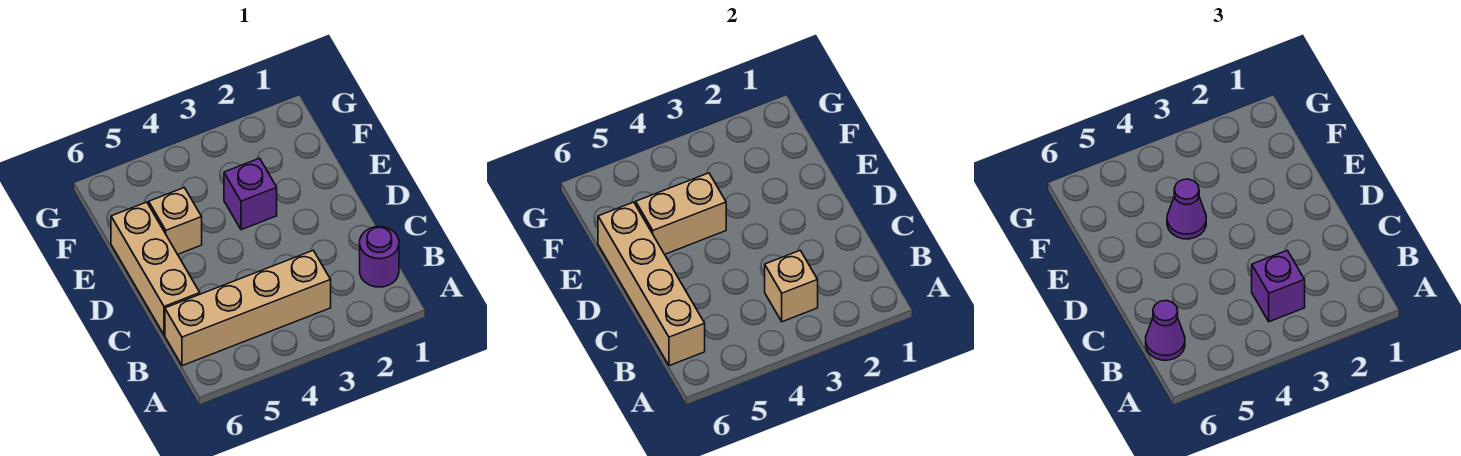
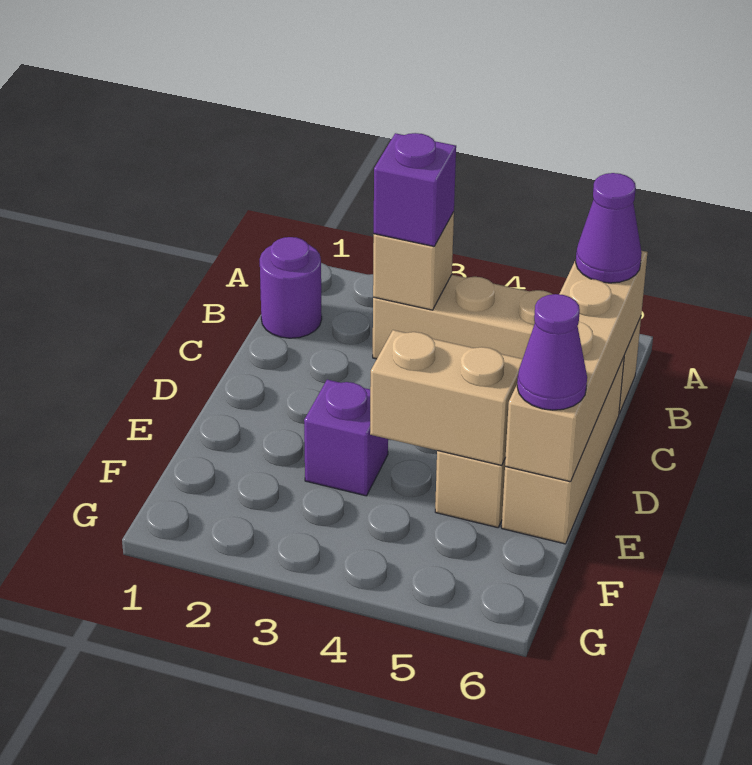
purple 1x1 cone [1167,179,1206,239] -> purple 1x1 cone moved to [517,294,587,410]

